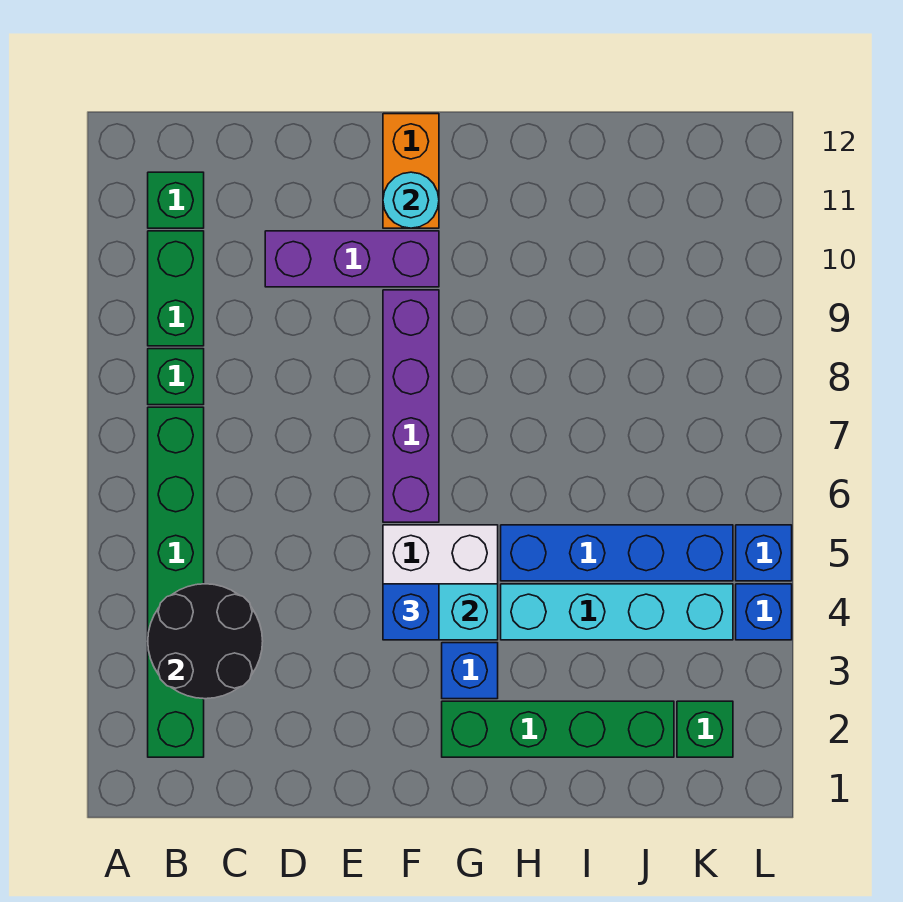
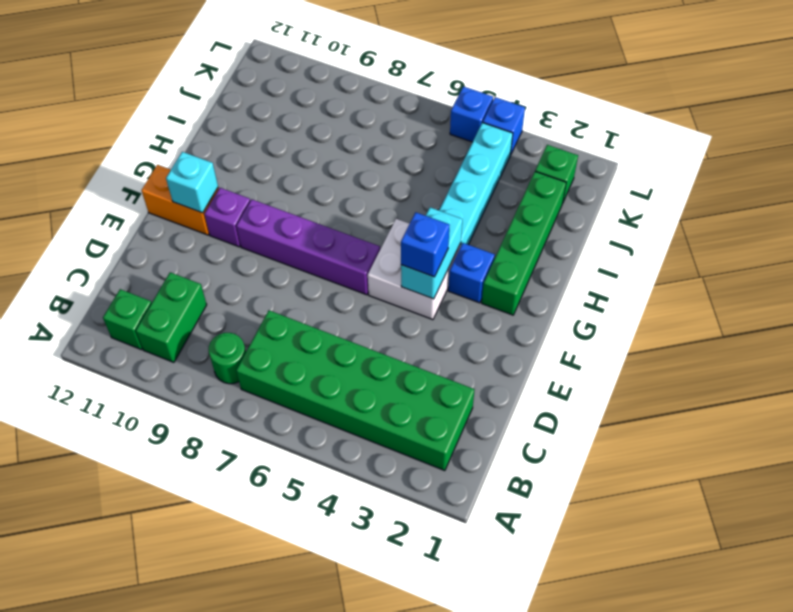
green 1x6 brick [148,407,204,757] -> green 2x6 brick [236,310,474,471]
black 2x2 round brick [148,584,263,699] -> none
green 1x1 brick [148,349,204,405] -> green 1x1 round brick [209,333,246,384]
green 1x2 brick [148,231,204,346] -> green 1x2 brick turned to [136,272,207,362]
purple 1x3 brick [265,231,439,287] -> purple 1x1 brick [204,188,250,247]
cyan 1x1 round brick [383,172,439,228] -> cyan 1x1 brick [166,152,218,213]
blue 1x4 brick [501,525,733,581] -> none

